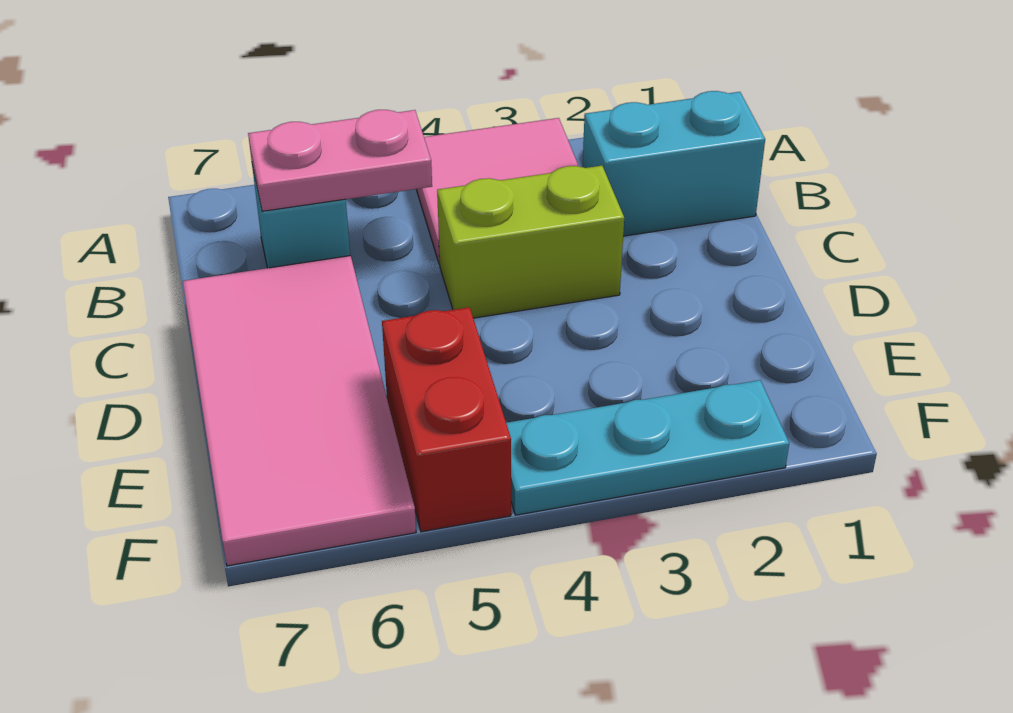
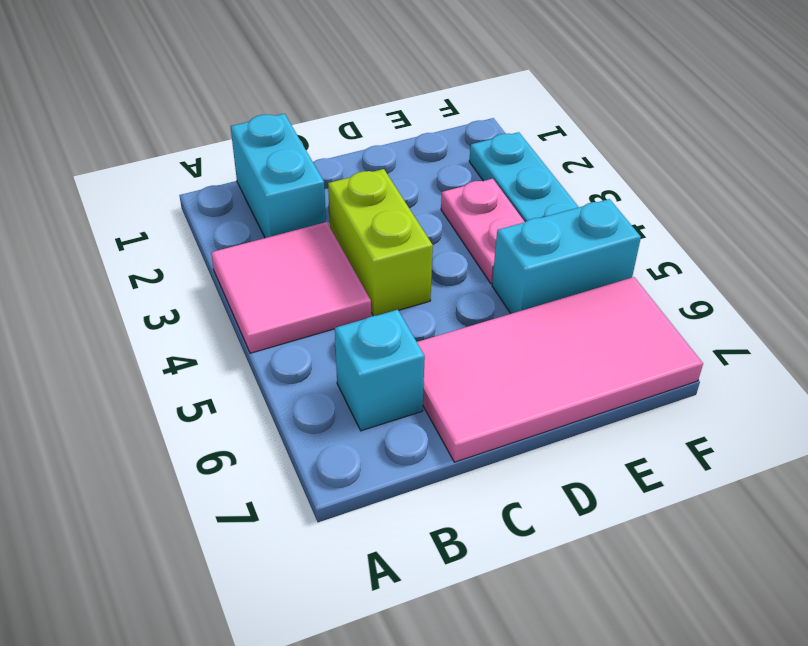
pink 1x2 plate [248,110,432,211] -> pink 1x2 plate moved to [441,179,525,284]
red 1x2 brick [382,307,511,532] -> cyan 1x2 brick [492,199,641,314]

